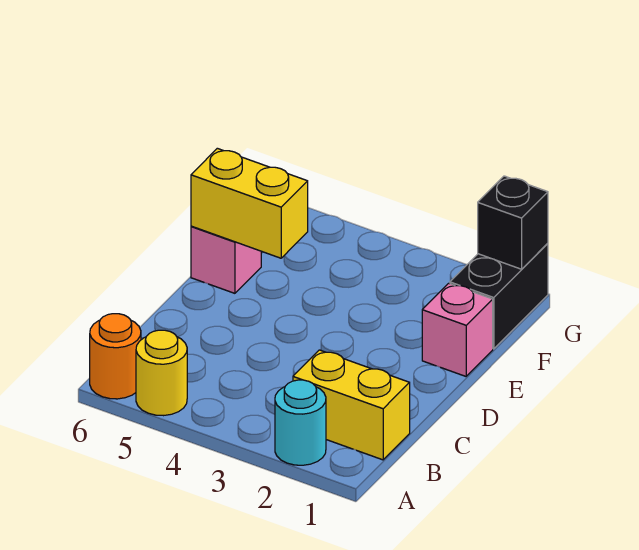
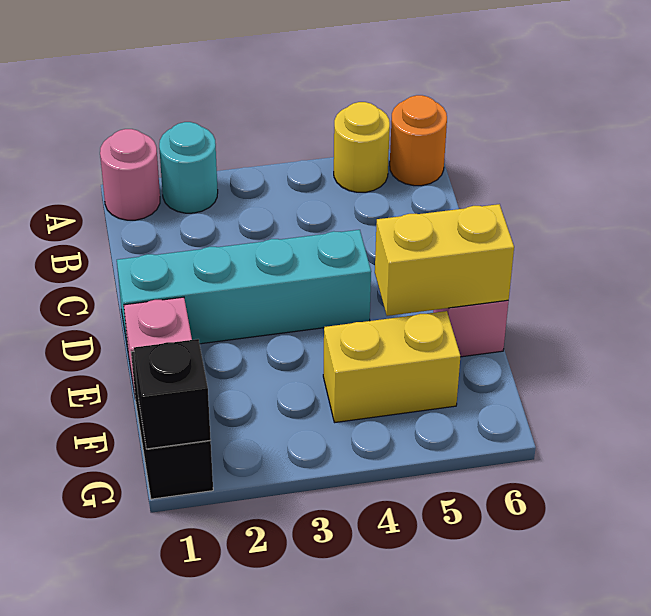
none -> pink 1x1 round brick [100,129,160,220]
yellow 1x2 brick [293,350,410,460] -> yellow 1x2 brick moved to [323,311,460,422]
none -> cyan 1x4 brick [117,230,371,349]

